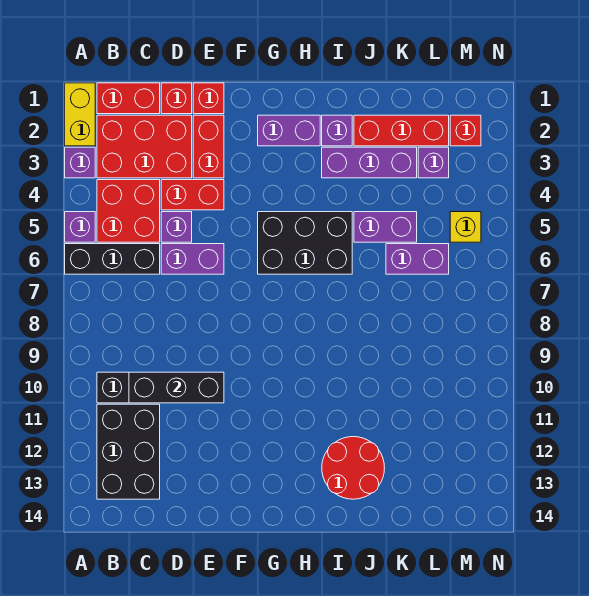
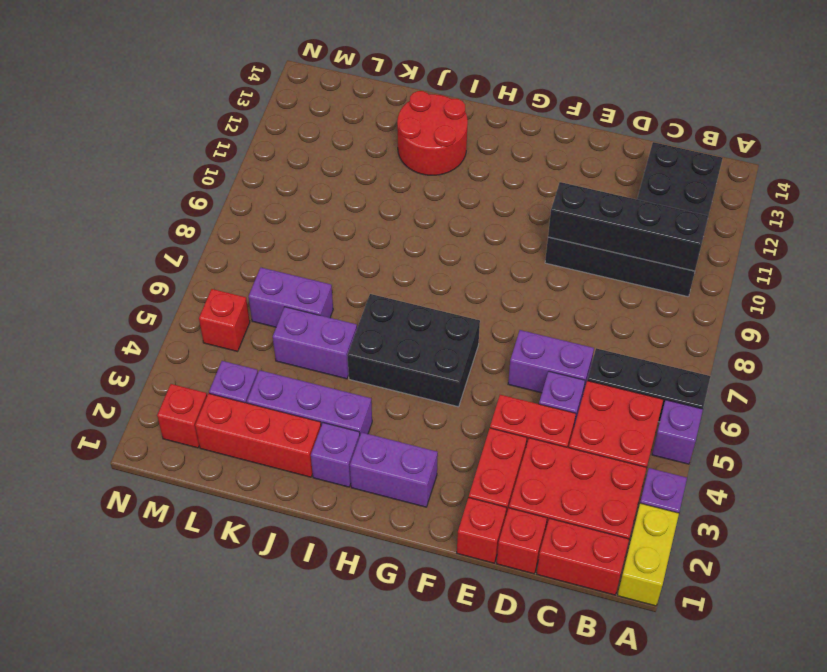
black 1x3 brick [129,372,224,403] -> black 1x4 brick [548,182,708,271]
yellow 1x1 brick [450,212,481,242] -> red 1x1 brick [199,289,250,351]

